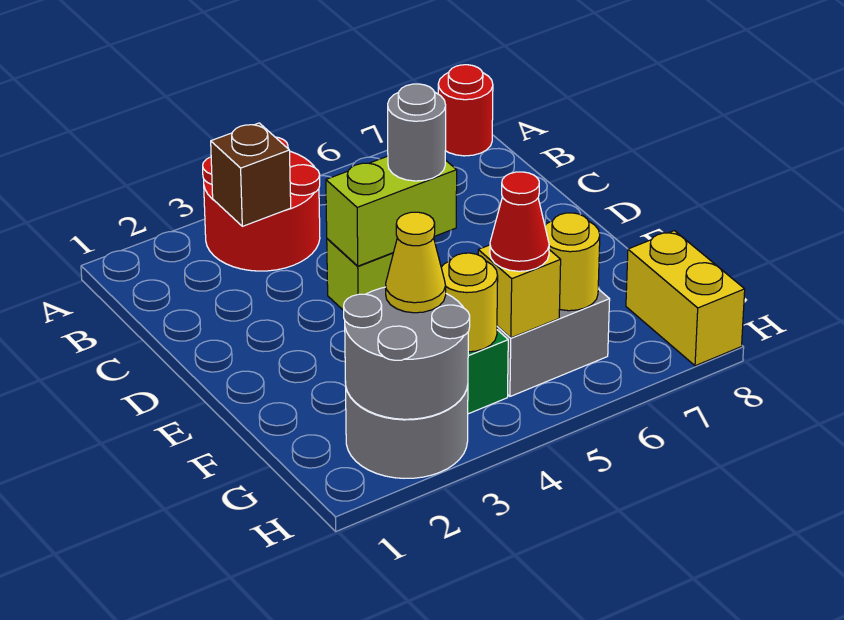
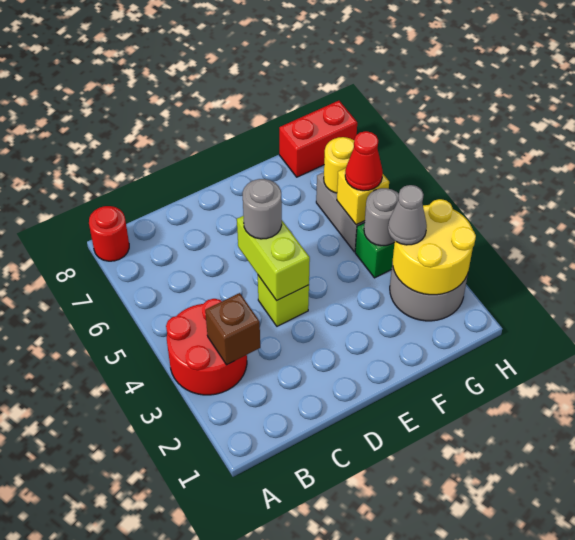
grey 2x2 round brick [344,287,470,419] -> yellow 2x2 round brick [393,199,476,295]
yellow 1x1 cone [386,212,446,313] -> grey 1x1 cone [388,185,427,245]
yellow 1x1 round brick [441,253,498,352] -> grey 1x1 round brick [364,188,399,246]
yellow 1x2 brick [626,231,745,366] -> red 1x2 brick [279,101,357,177]

